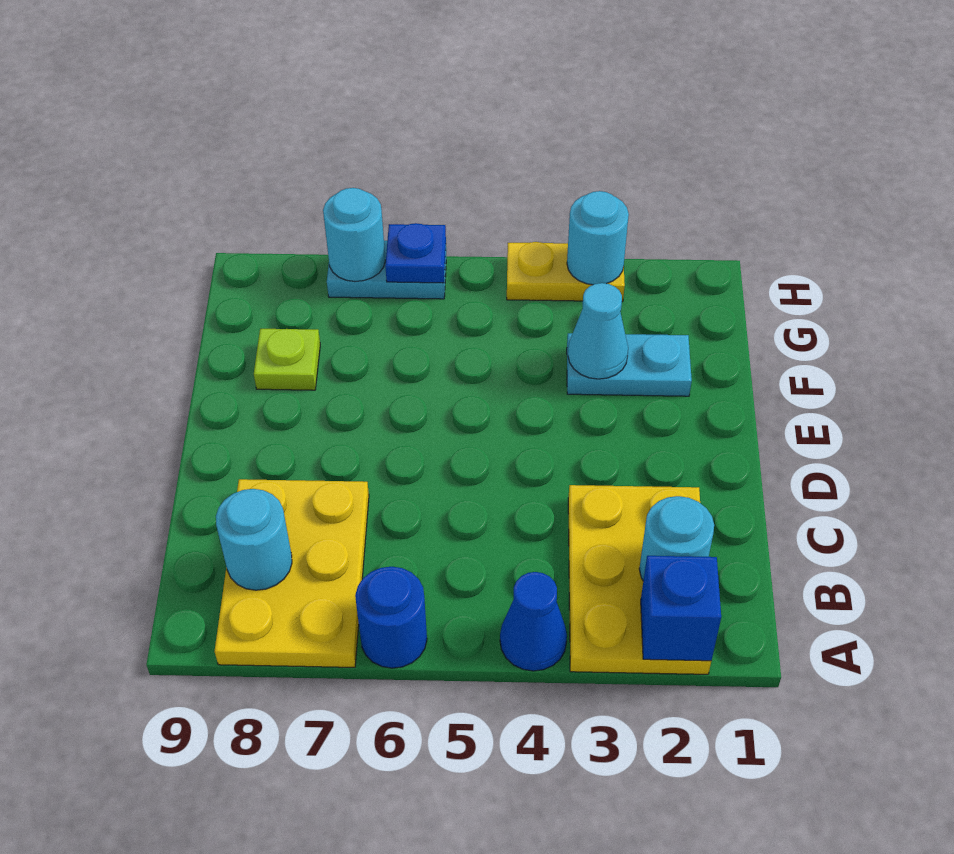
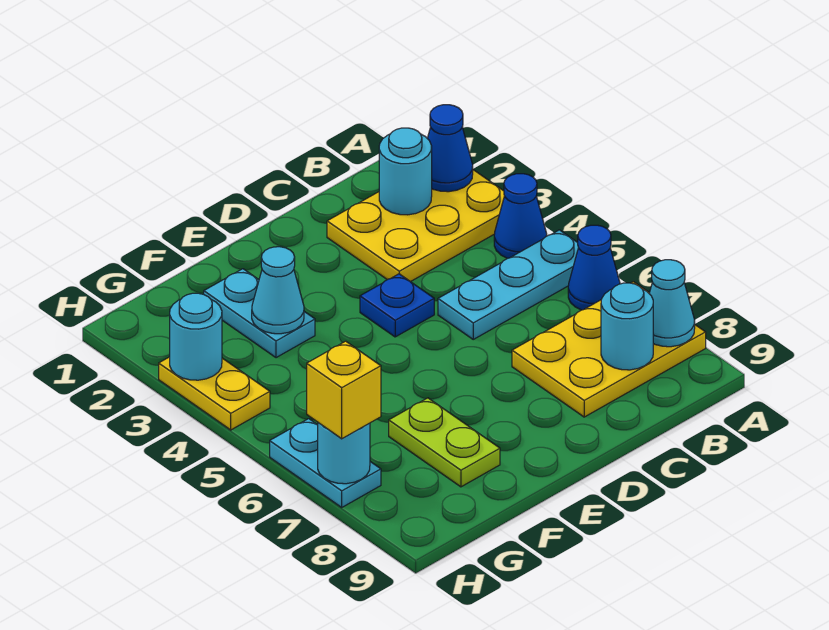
blue 1x1 brick [641,556,721,661] -> blue 1x1 cone [427,105,473,192]
none -> cyan 1x3 plate [438,230,578,339]
blue 1x1 round brick [355,567,427,668] -> blue 1x1 cone [568,225,620,310]
none -> cyan 1x1 cone [649,260,695,347]
lime 1x1 plate [254,329,320,390] -> lime 1x2 plate [389,398,500,487]
blue 1x1 plate [385,223,446,283] -> blue 1x1 plate moved to [360,274,434,337]
none -> yellow 1x1 brick [307,341,381,439]

